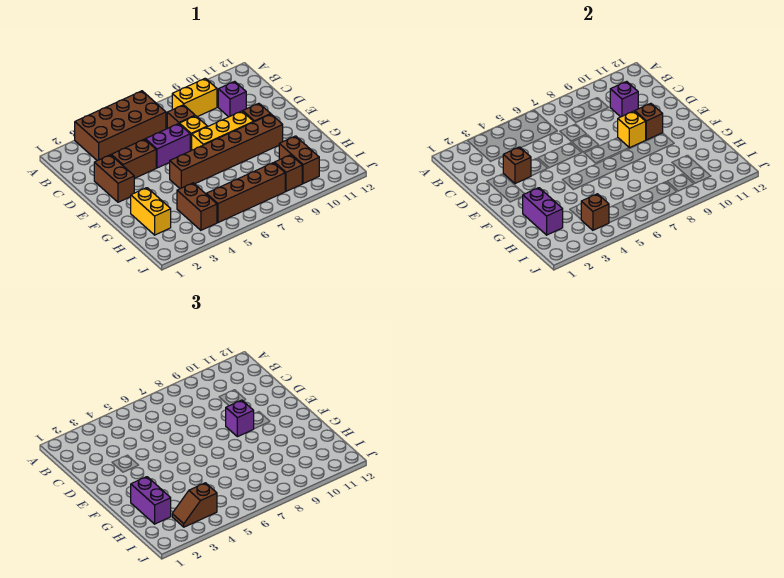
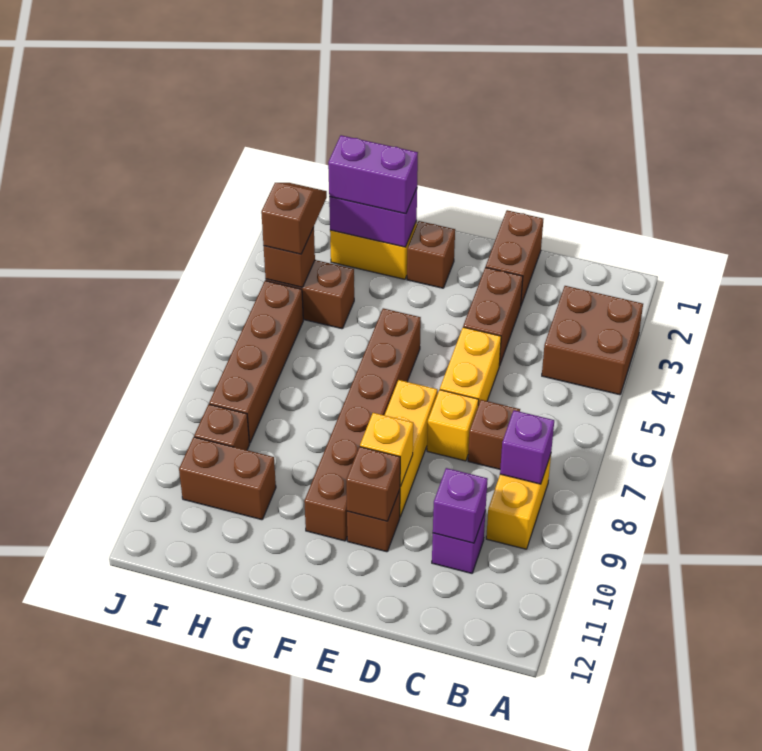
brown 2x4 brick [75,91,166,161] -> brown 2x2 brick [542,286,643,395]
brown 1x2 brick [94,155,134,202] -> brown 1x2 brick turned to [486,210,543,305]
brown 1x1 brick [503,147,531,184] -> brown 1x1 brick moved to [407,221,455,288]
purple 1x2 brick [145,124,190,168] -> yellow 1x2 brick [440,327,501,405]
purple 1x1 brick [226,400,254,437] -> purple 1x1 brick moved to [500,410,554,484]

